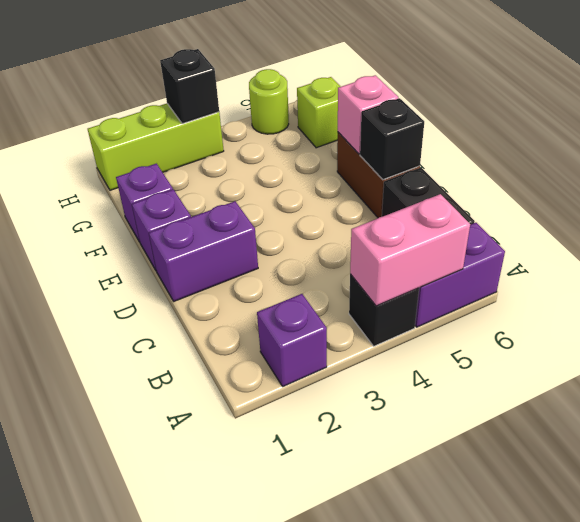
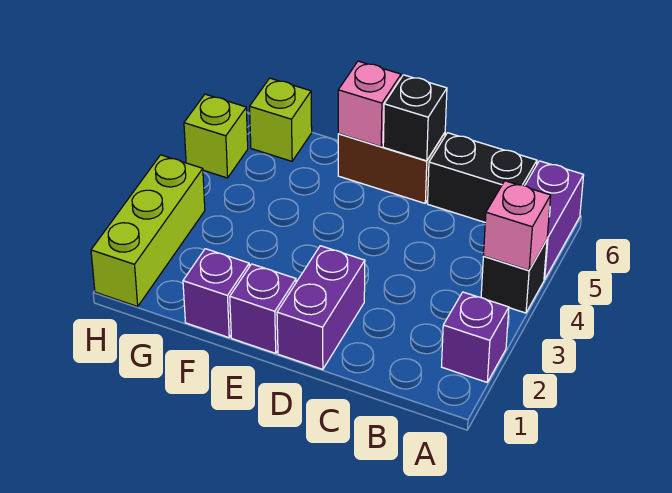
pink 1x2 brick [350,194,470,306] -> pink 1x1 brick [483,181,551,270]
black 1x1 brick [160,49,219,124] -> none
lime 1x1 round brick [249,69,289,134] -> lime 1x1 brick [184,94,248,178]

